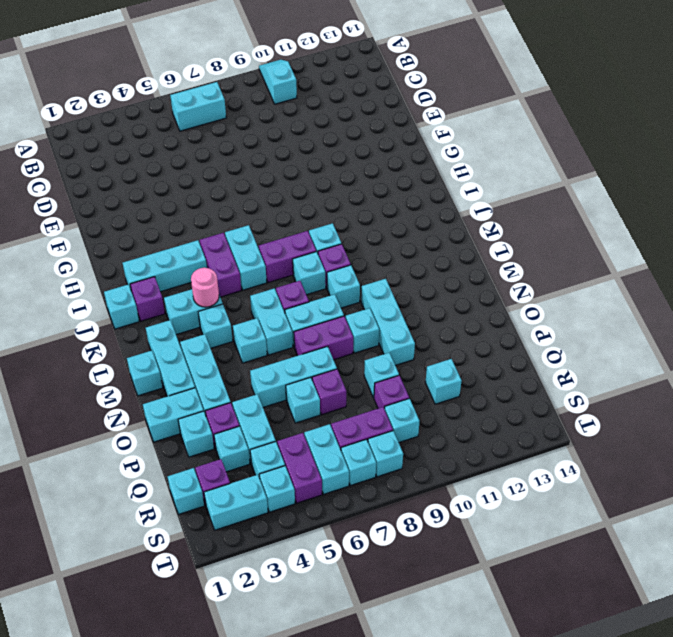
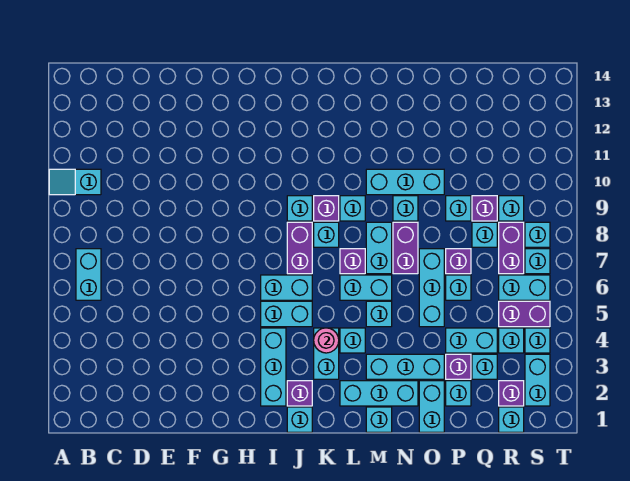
purple 1x2 brick [200,233,241,297] -> cyan 1x2 brick [261,301,312,327]
cyan 1x1 brick [425,359,462,404] -> cyan 1x1 brick moved to [472,222,497,247]

